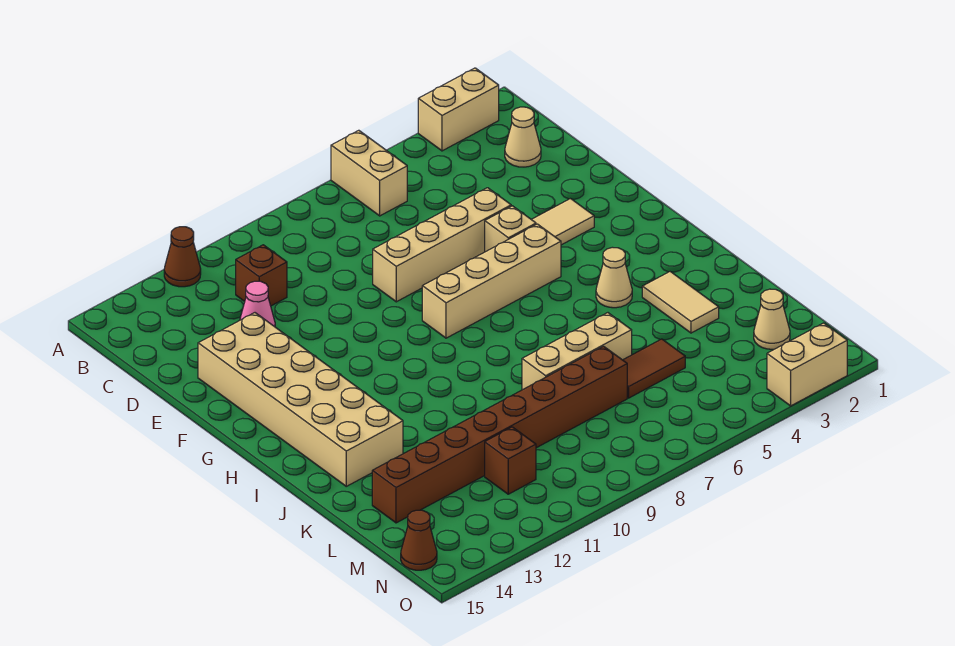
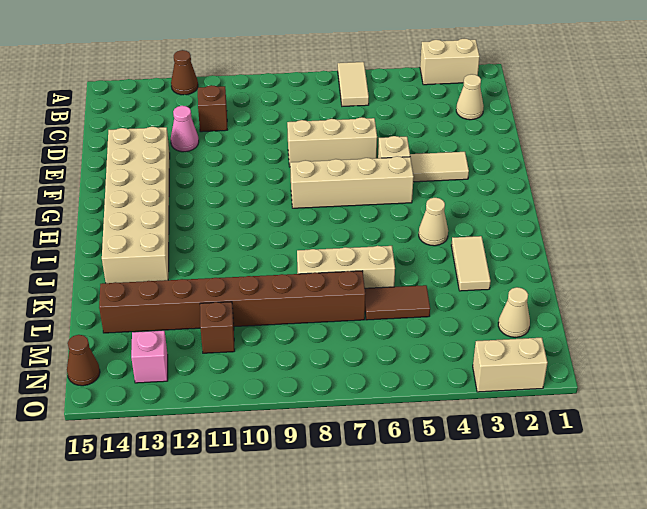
tan 1x2 brick [331,130,407,216] -> tan 1x2 tile [338,62,369,106]
tan 1x4 brick [373,188,511,302] -> tan 1x3 brick [287,117,377,167]
none -> pink 1x1 brick [131,331,168,383]

